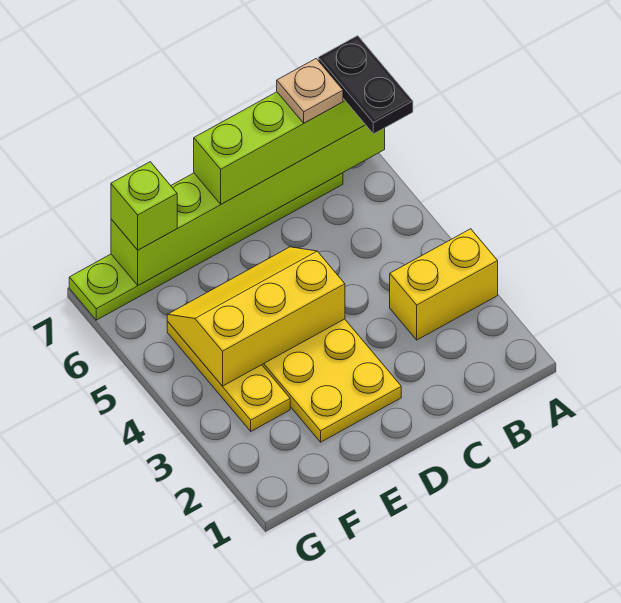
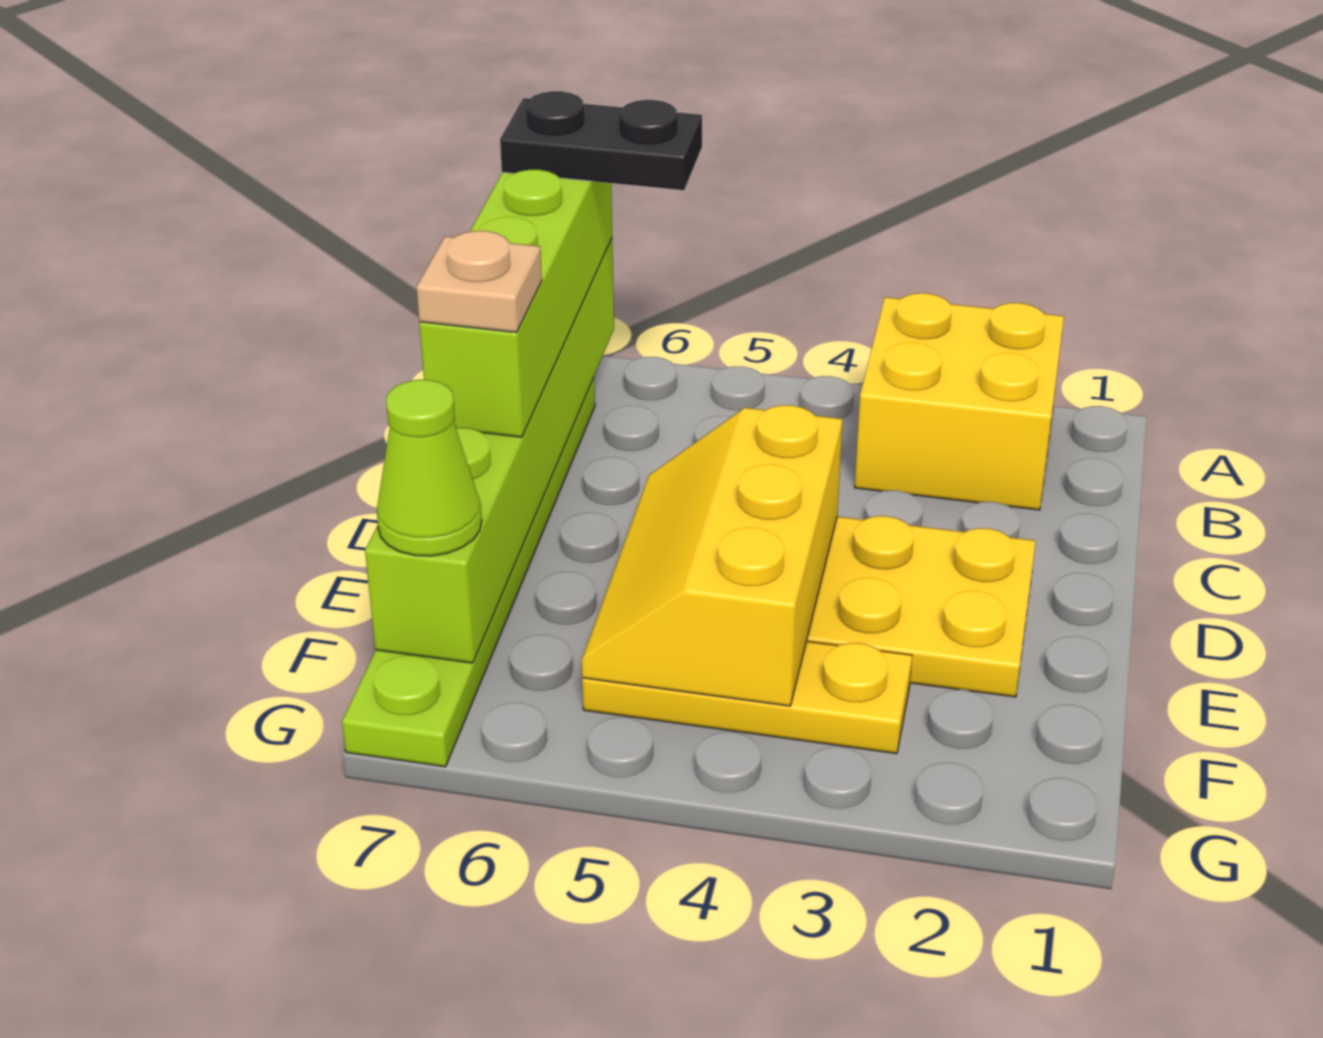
yellow 1x2 brick [390,229,498,340] -> yellow 2x2 brick [855,293,1064,510]
tan 1x1 plate [277,59,343,123] -> tan 1x1 plate moved to [417,231,542,333]
lime 1x1 brick [111,162,177,250] -> lime 1x1 cone [377,380,482,556]

